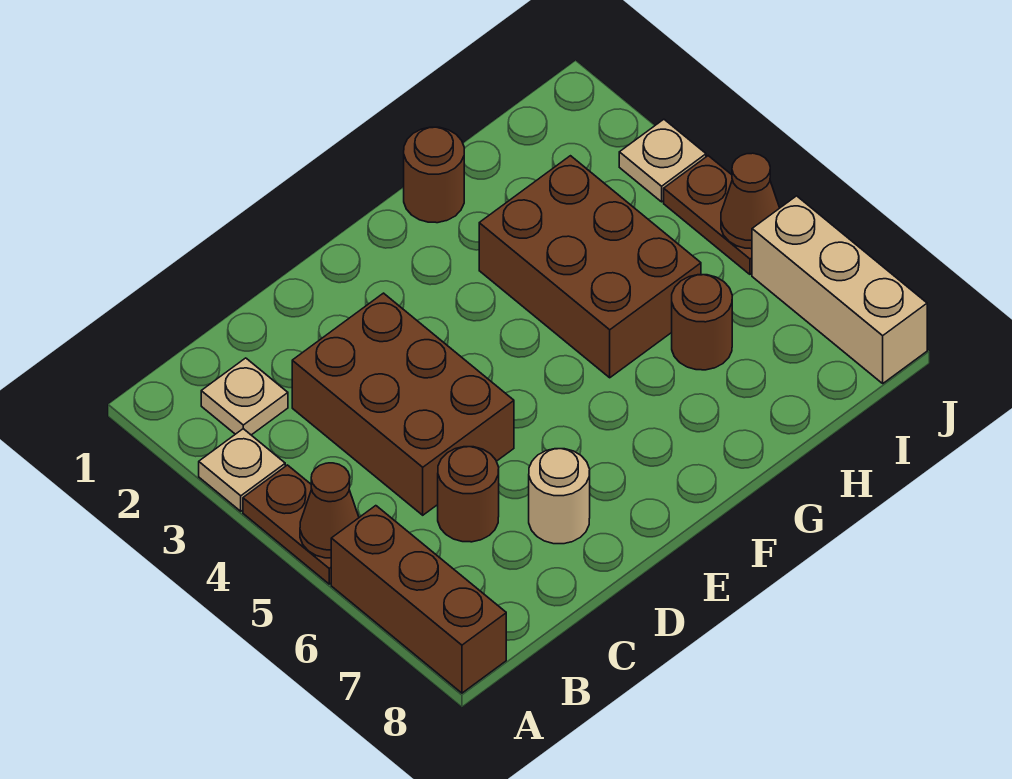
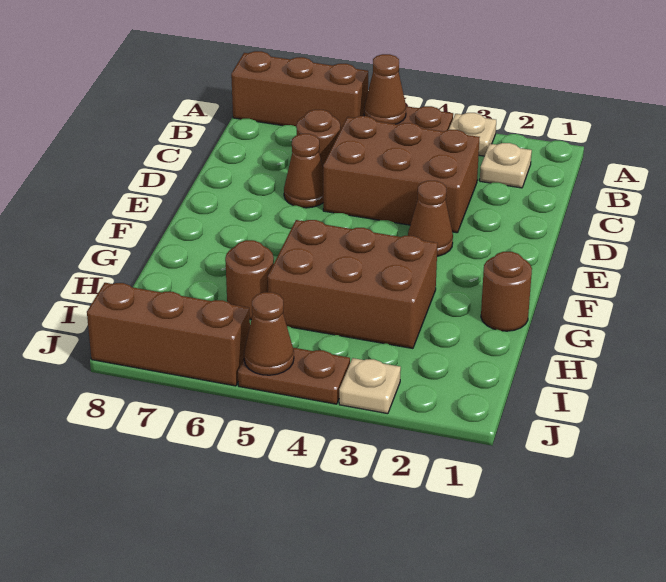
none -> brown 1x1 cone [284,134,323,208]
tan 1x1 round brick [529,449,590,544] -> none
none -> brown 1x1 cone [408,181,453,256]
tan 1x3 brick [752,196,927,383] -> brown 1x3 brick [87,283,250,386]

